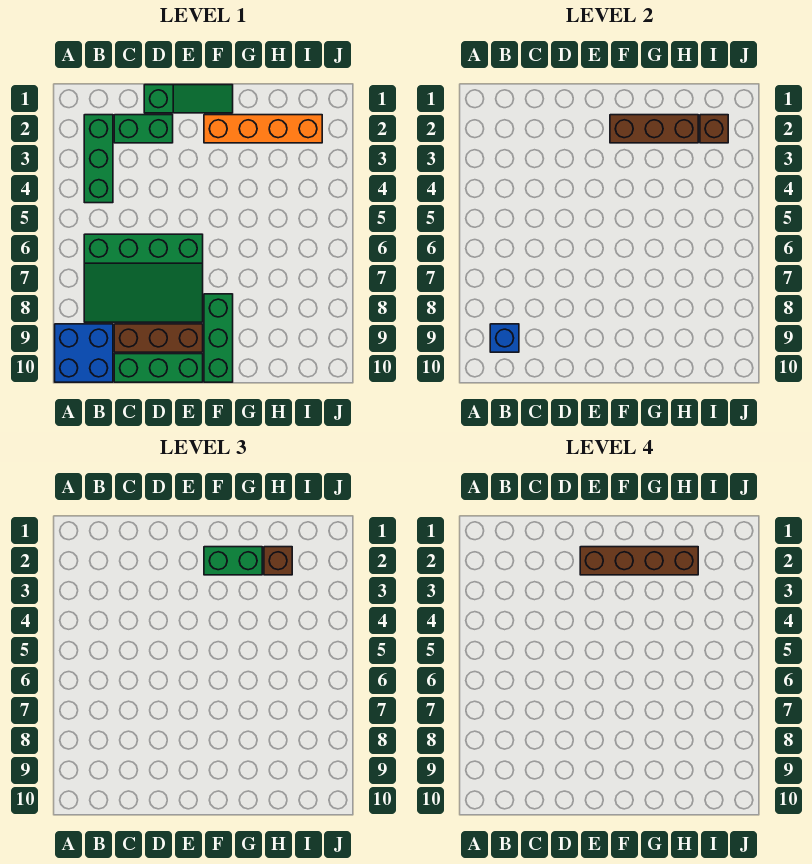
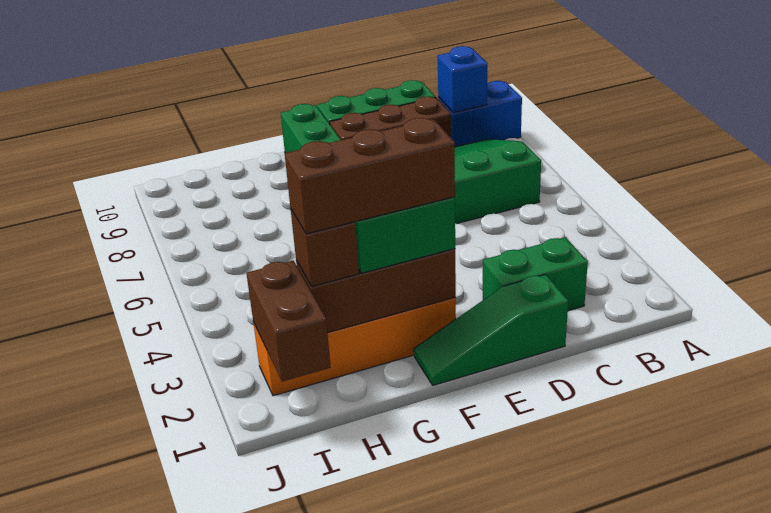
blue 2x2 brick [55,324,113,382] -> blue 1x2 brick [438,81,522,147]
green 1x3 brick [84,115,113,203] -> none
brown 1x4 brick [580,547,698,575] -> brown 1x3 brick [285,118,455,234]
brown 1x1 brick [700,115,728,143] -> brown 1x2 brick [247,261,331,382]

